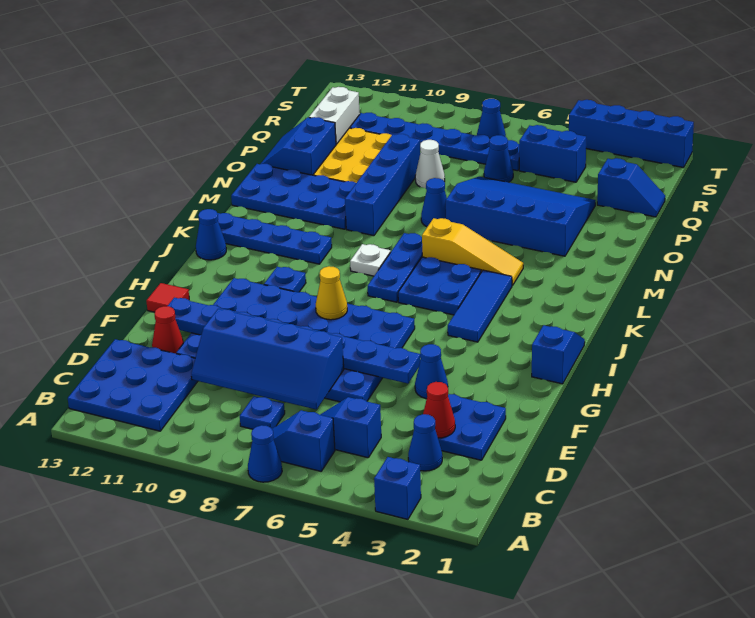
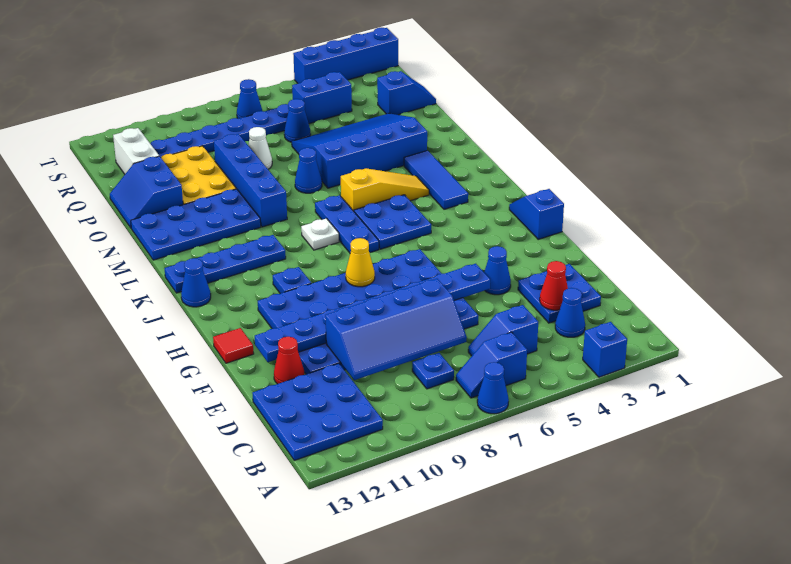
blue 1x3 tile [448,270,512,342] -> blue 1x3 tile moved to [404,151,468,209]

